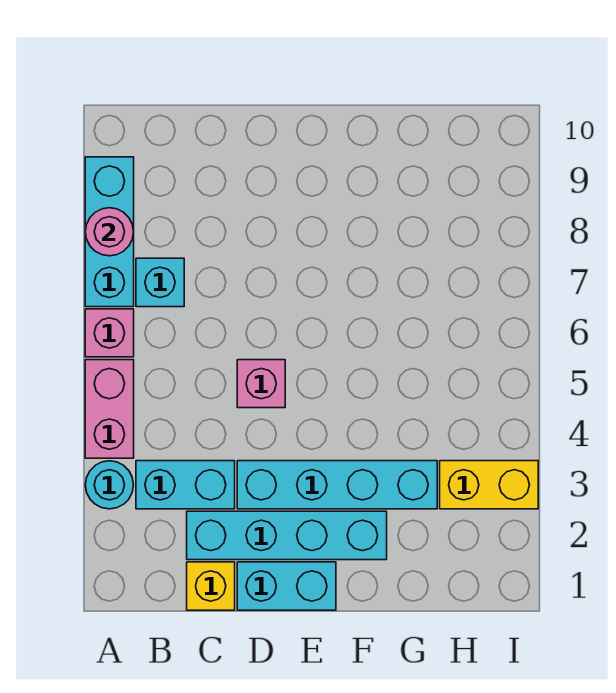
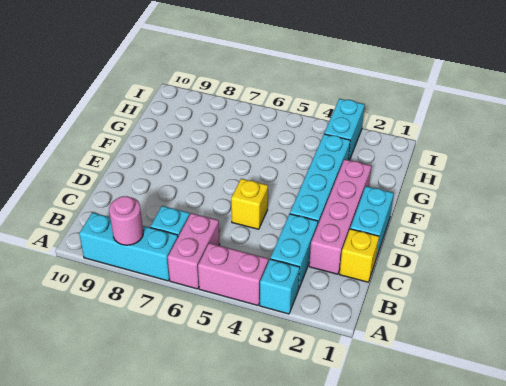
cyan 1x1 round brick [85,461,133,509] -> cyan 1x1 brick [260,259,300,314]
pink 1x1 brick [85,309,134,357] -> pink 1x2 brick [167,213,220,289]
cyan 1x4 brick [187,511,387,560] -> pink 1x4 brick [309,159,371,274]
pink 1x1 brick [237,360,285,408] -> yellow 1x1 brick [231,179,268,229]
yellow 1x2 brick [440,461,538,509] -> cyan 1x2 brick [324,99,365,160]

